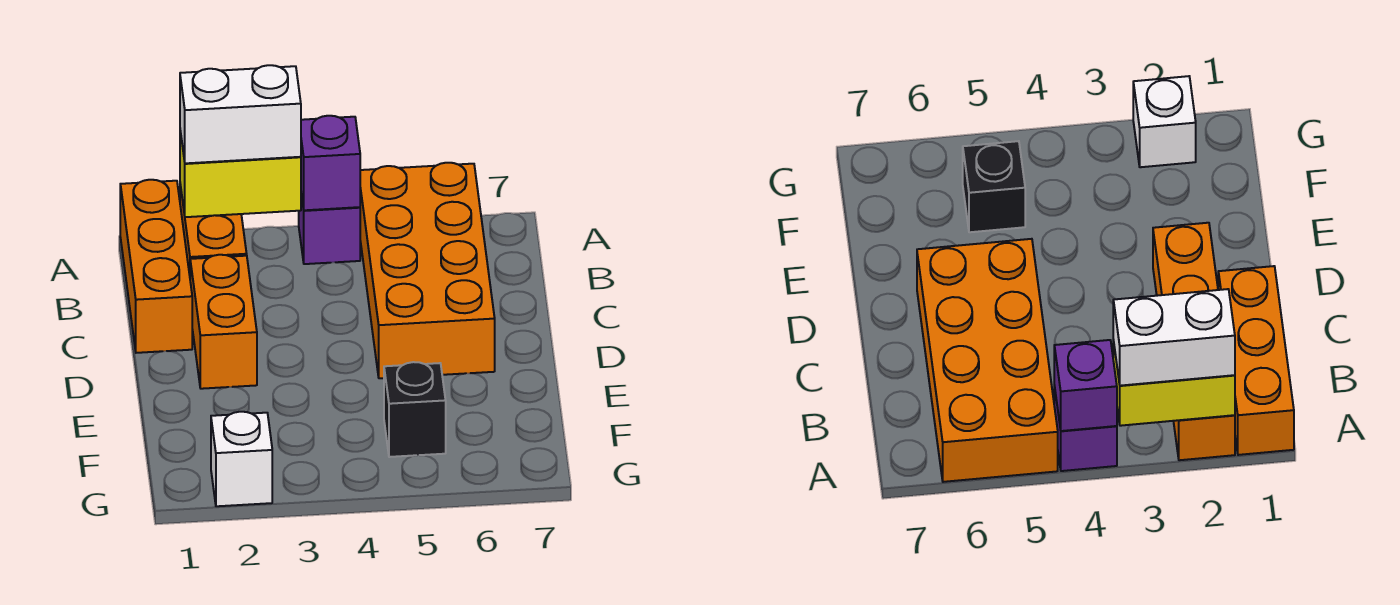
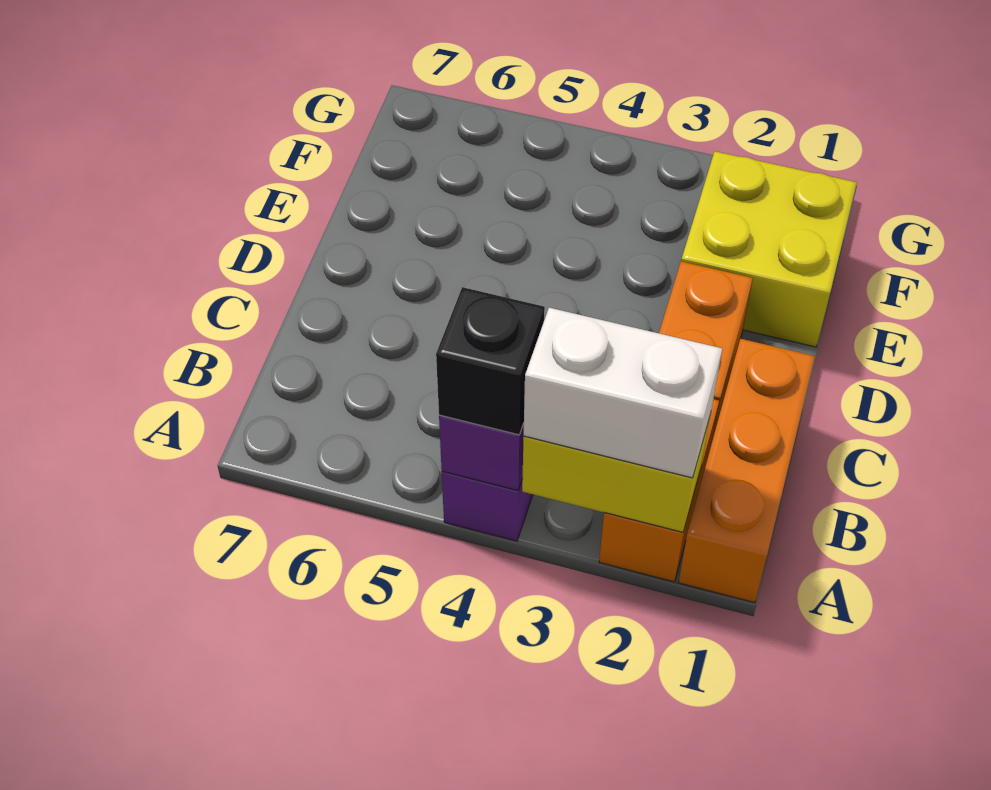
orange 2x4 brick [360,163,495,378] -> none
none -> yellow 2x2 brick [681,151,857,347]
black 1x1 brick [384,362,446,457] -> black 1x1 brick moved to [436,287,545,435]
white 1x1 brick [211,412,272,506] -> none

